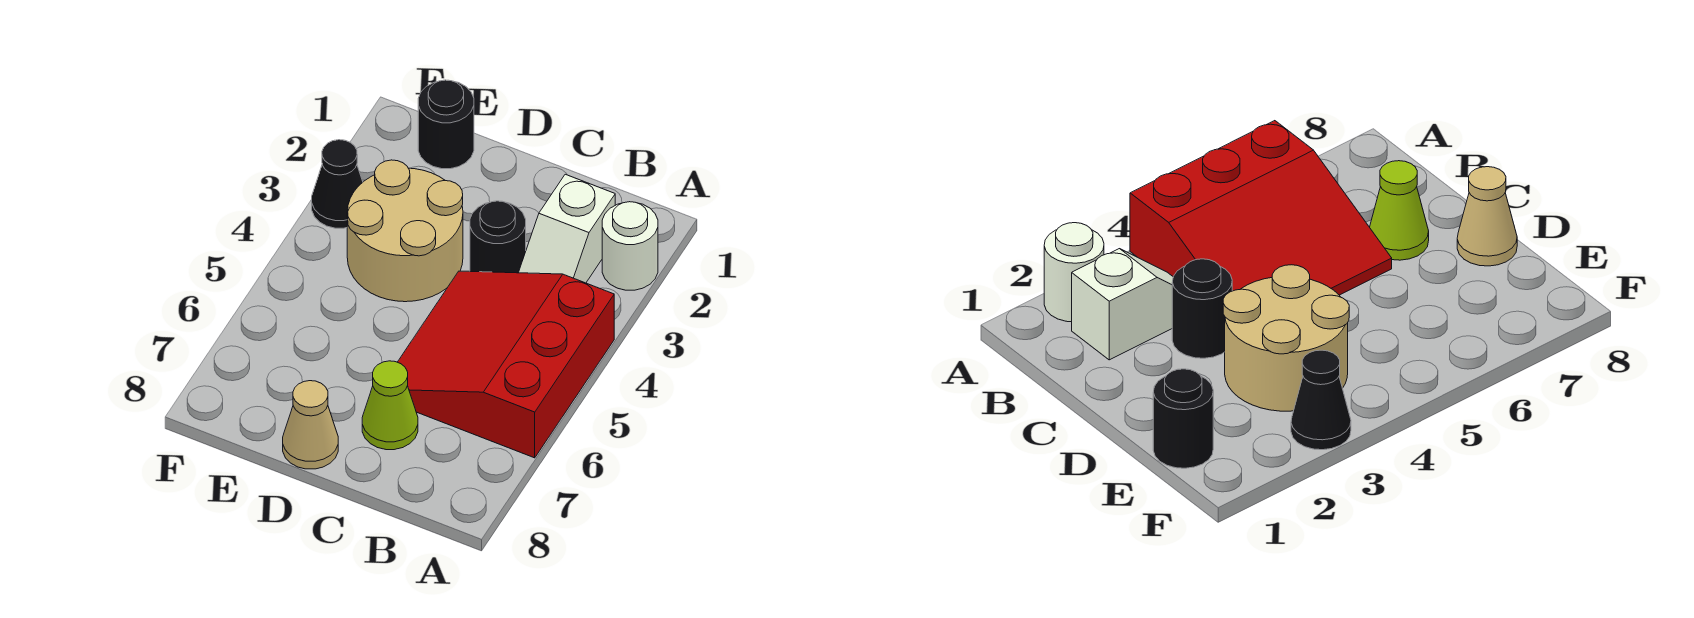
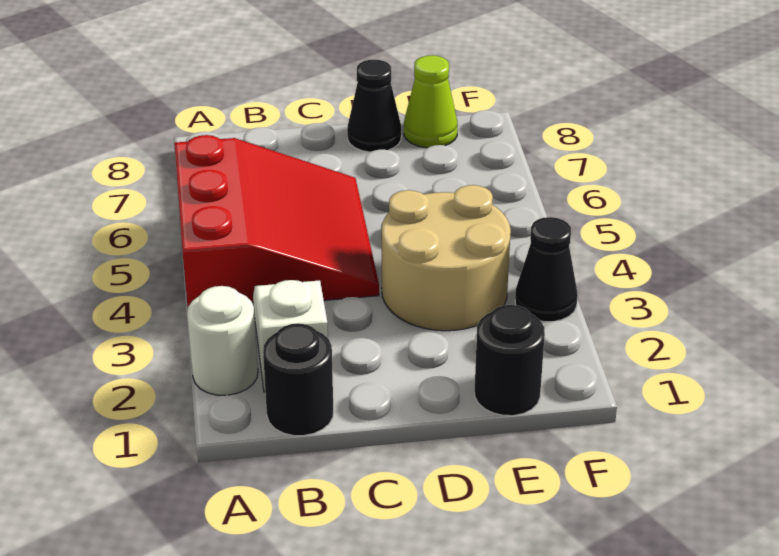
black 1x1 round brick [470,201,526,273] -> black 1x1 round brick moved to [263,323,333,436]
lime 1x1 cone [362,361,418,450] -> lime 1x1 cone moved to [404,55,458,148]
tan 1x1 cone [283,381,338,469] -> black 1x1 cone [347,60,401,152]

